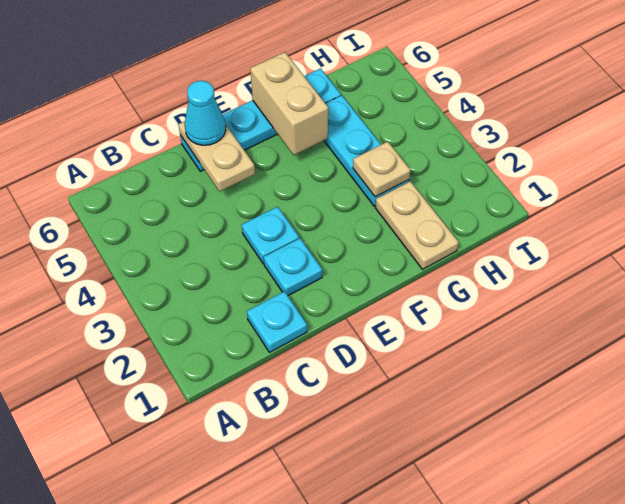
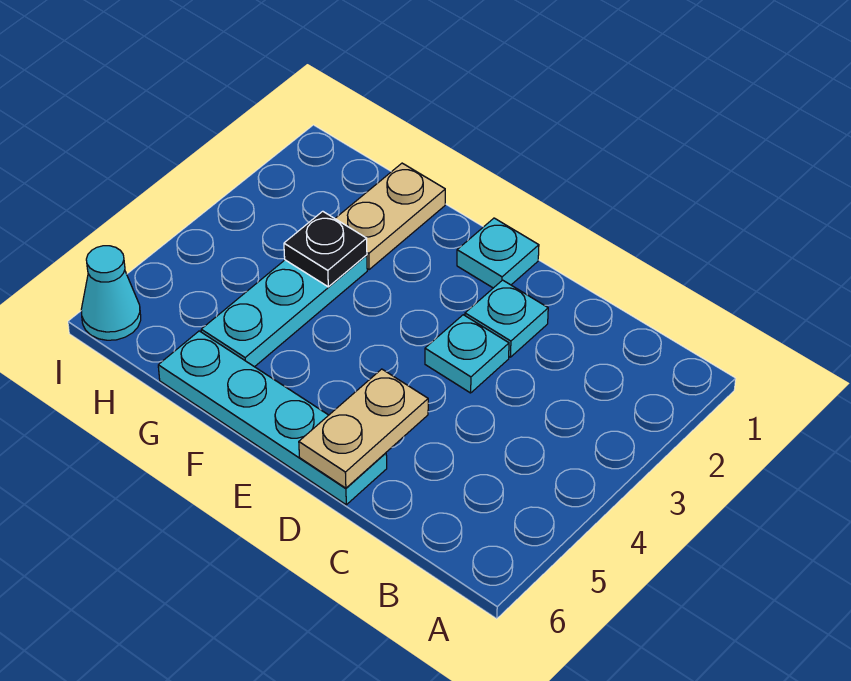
cyan 1x1 plate [247,291,307,353] -> cyan 1x1 plate moved to [457,218,539,288]
cyan 1x1 cone [185,81,226,145] -> cyan 1x1 cone moved to [81,246,141,340]
tan 1x2 brick [250,52,328,155] -> none
tan 1x1 plate [353,142,410,197] -> black 1x1 plate [284,211,367,287]

